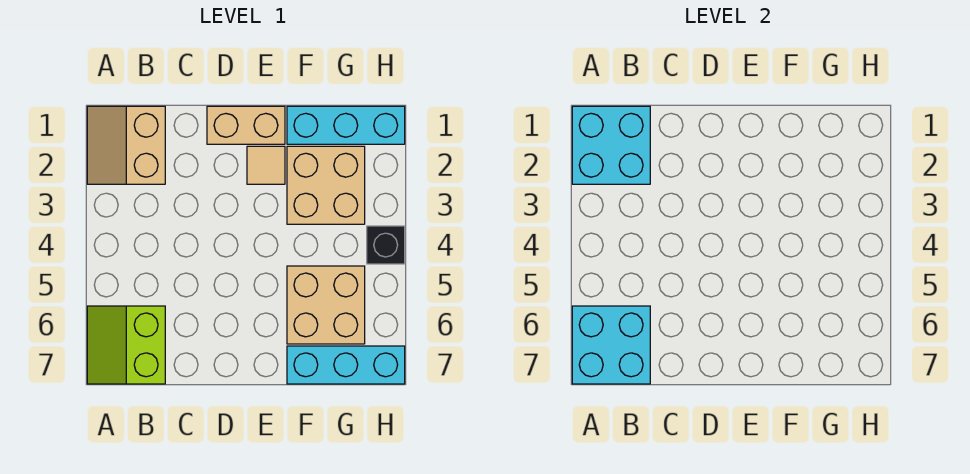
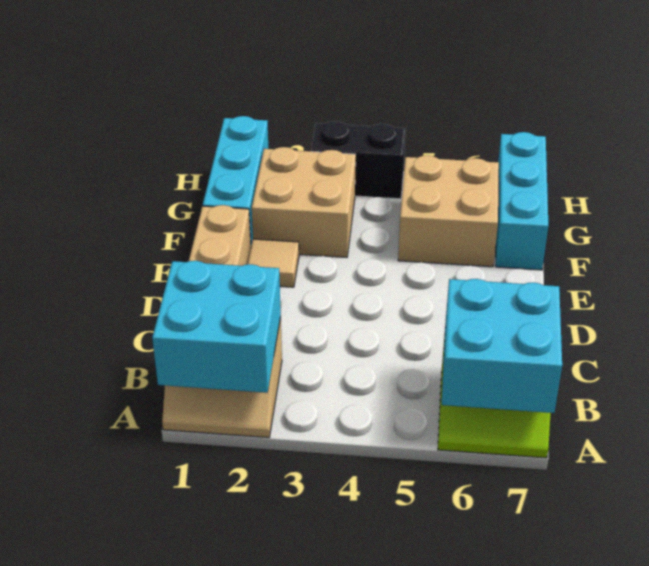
black 1x1 brick [367,226,405,264] -> black 1x2 brick [311,121,406,199]

